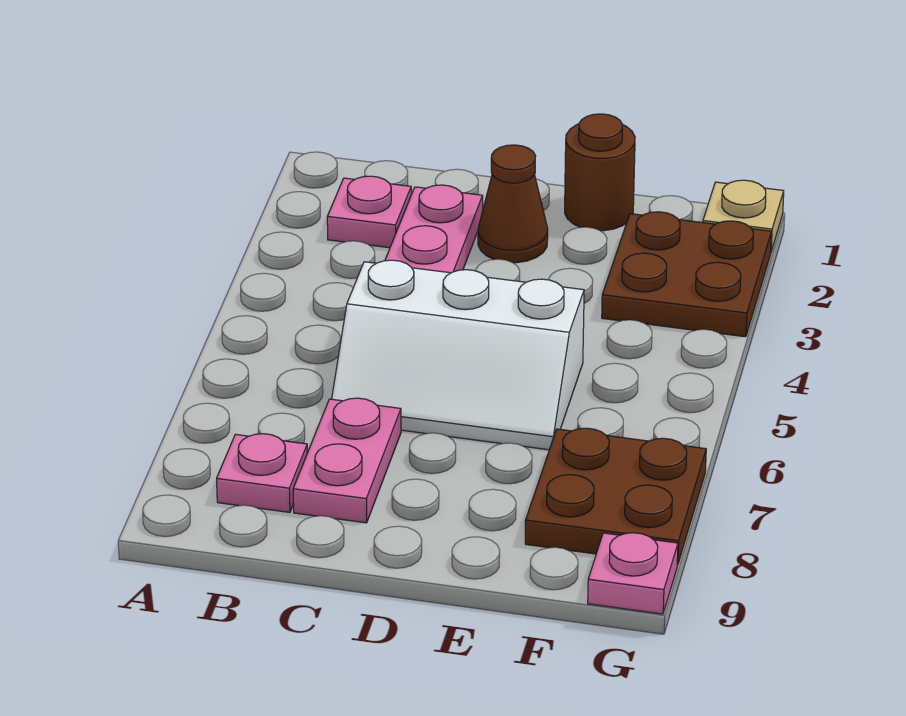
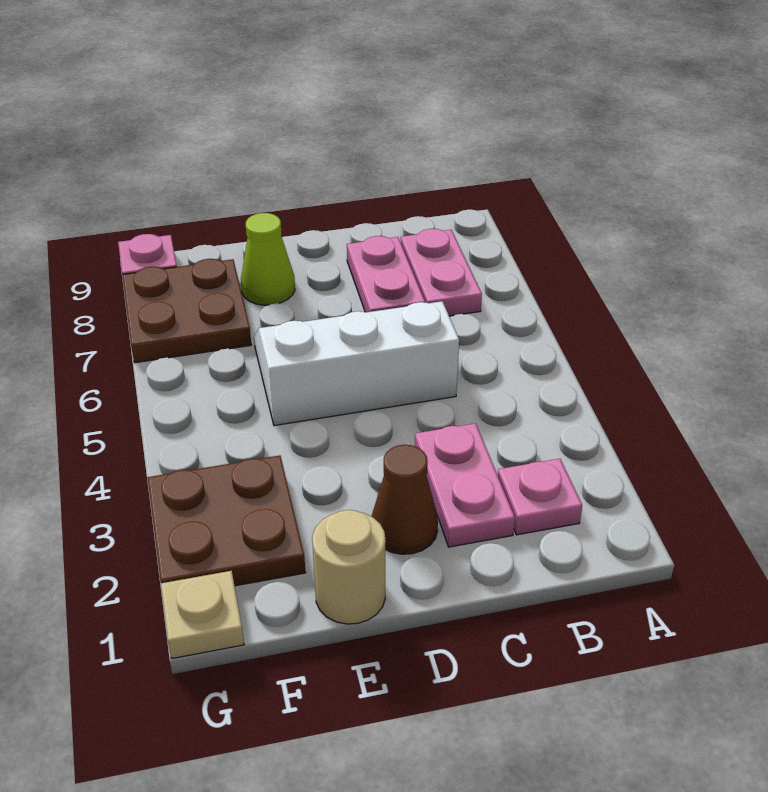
pink 1x1 plate [217,434,308,512] -> pink 1x2 plate [401,229,482,316]
brown 1x1 round brick [565,114,635,231] -> tan 1x1 round brick [312,510,386,624]
none -> lime 1x1 cone [241,213,295,305]

